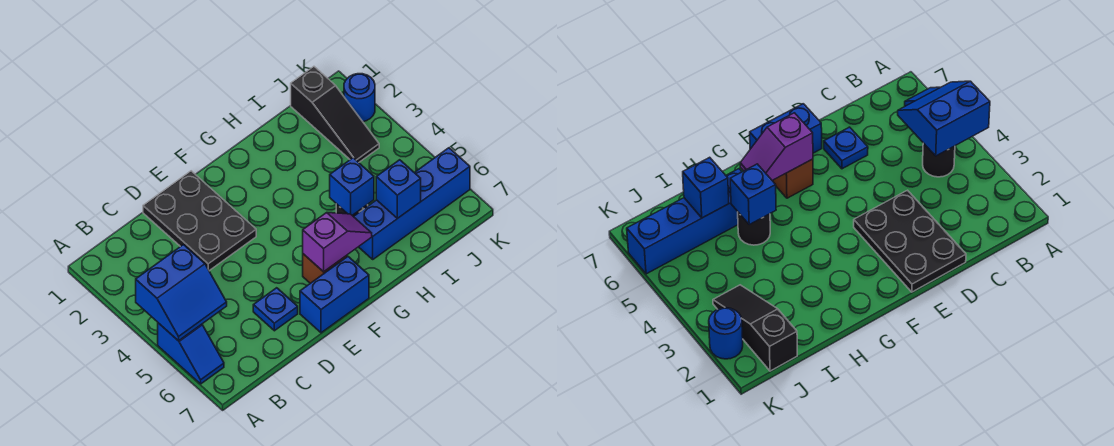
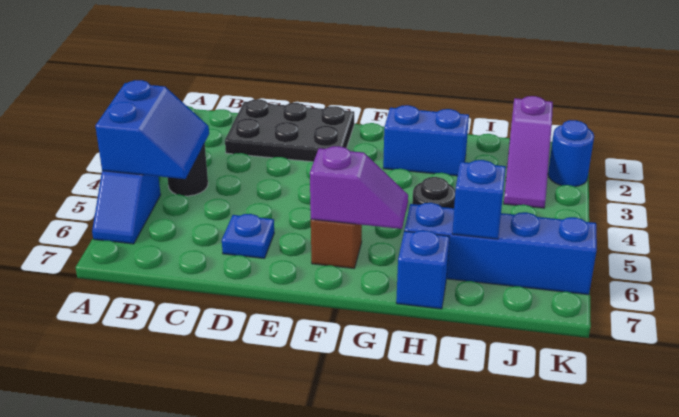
blue 2x2 slope [136,245,227,341] -> blue 2x2 slope turned to [95,80,209,179]
black 2x3 plate [143,171,256,271] -> black 2x3 plate turned to [225,99,354,162]
blue 1x2 brick [300,257,369,333] -> blue 1x2 brick moved to [383,105,469,176]
blue 1x1 brick [330,158,374,215] -> blue 1x1 brick moved to [396,230,450,309]
black 1x3 slope [291,67,379,162] -> purple 1x3 slope [504,96,553,208]

